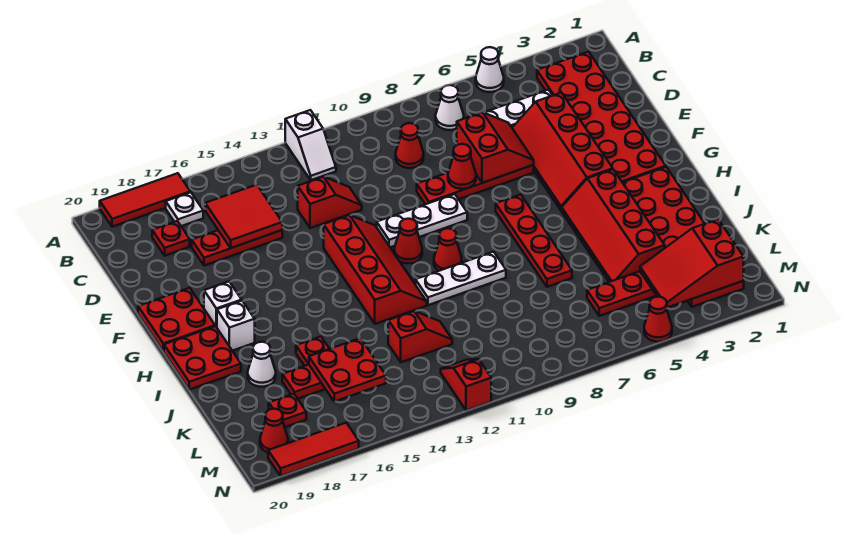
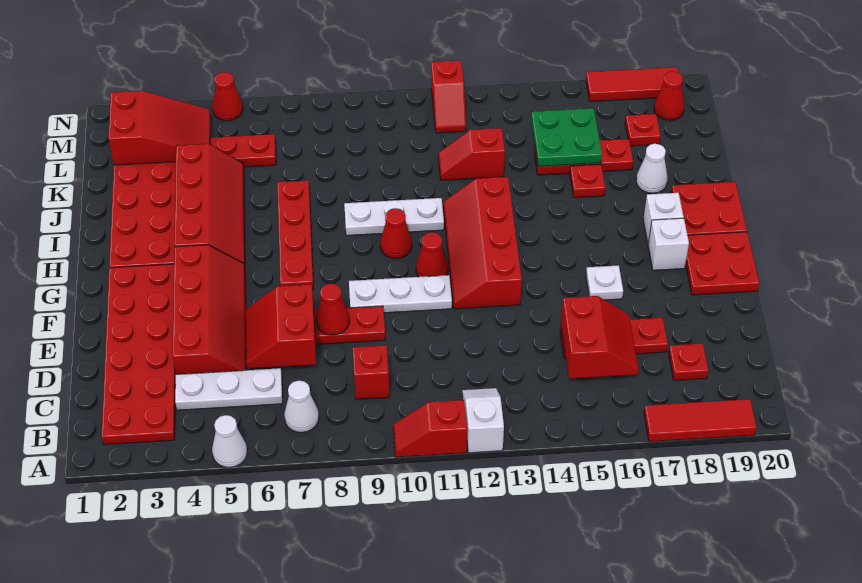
white 1x1 plate [166,192,203,226] -> white 1x1 plate moved to [586,265,623,300]
red 1x1 cone [396,123,424,168] -> red 1x1 brick [353,345,389,400]
red 2x2 tile [205,185,282,248] -> red 2x2 slope [561,296,639,379]
red 1x2 slope [298,177,362,228] -> red 1x2 slope moved to [393,400,467,457]
red 2x2 plate [309,338,386,401] -> green 2x2 plate [531,108,602,166]

